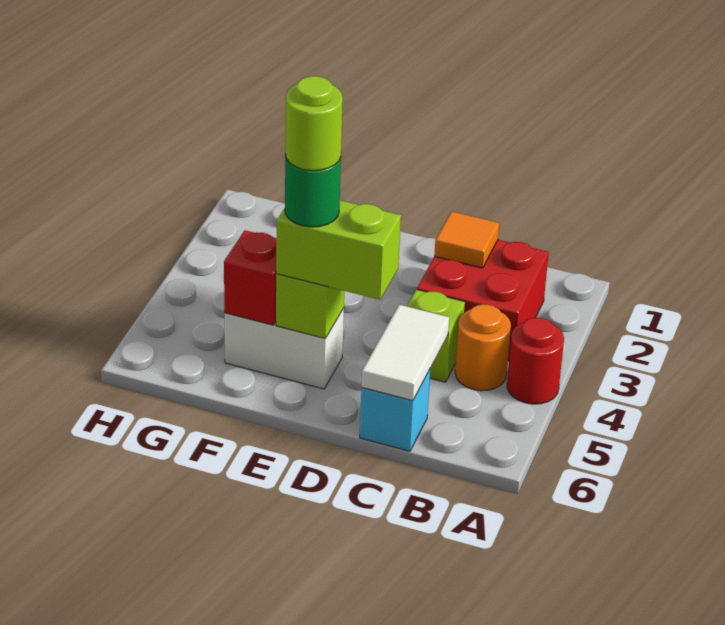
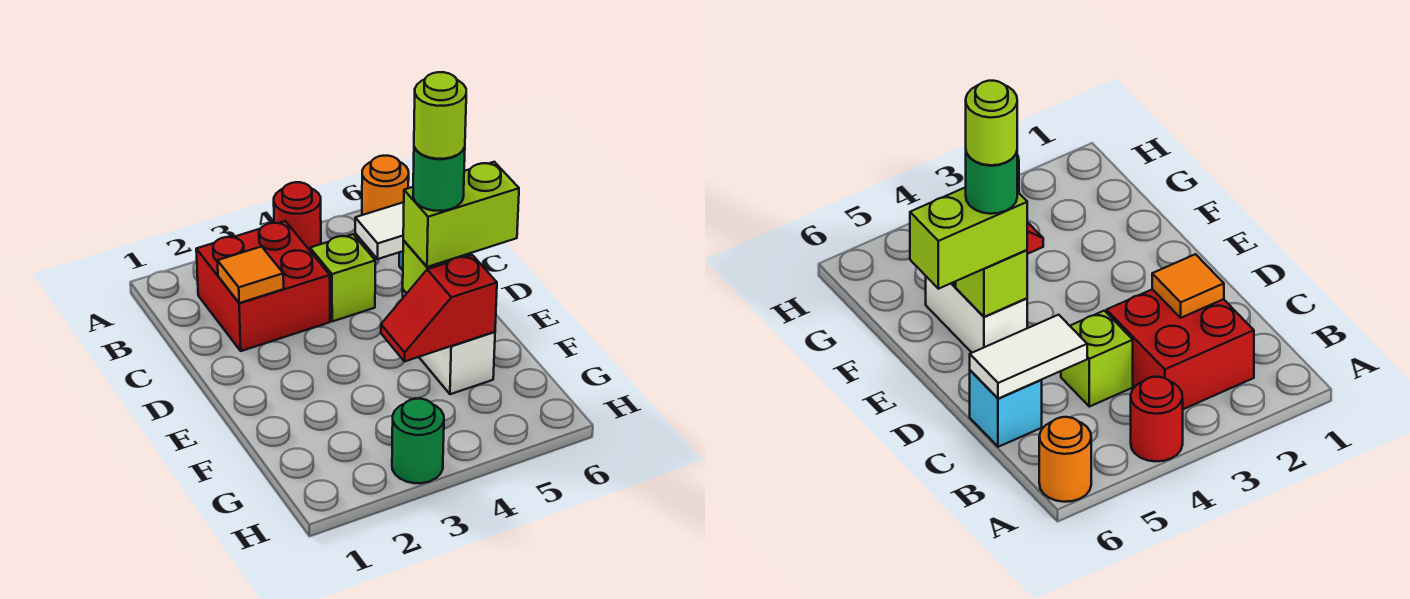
orange 1x1 round brick [455,304,511,391] -> orange 1x1 round brick moved to [362,156,409,215]
lime 1x2 brick [276,200,401,300] -> lime 1x2 brick turned to [403,162,519,267]
none -> green 1x1 round brick [392,399,444,483]

